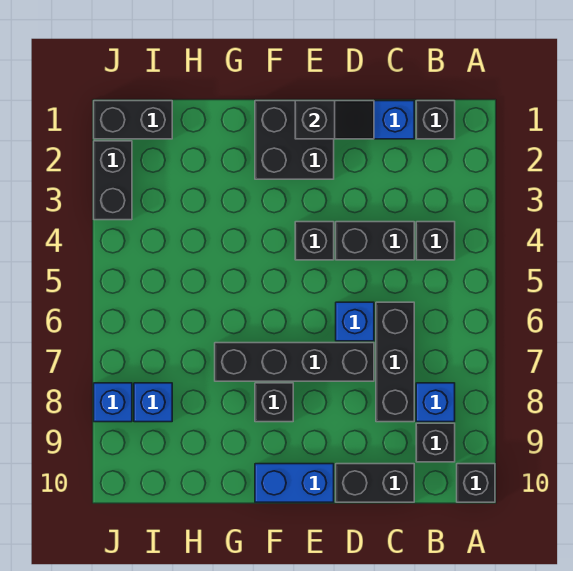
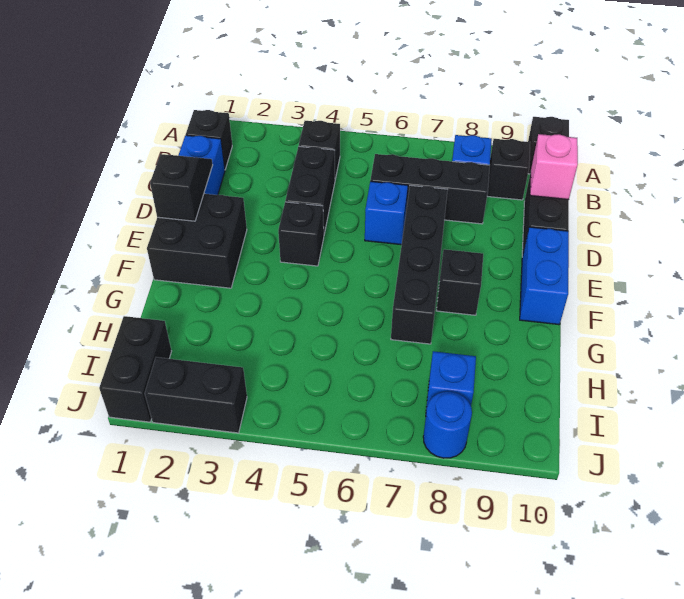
none -> pink 1x1 brick [530,134,578,200]
blue 1x1 brick [94,383,132,422] -> blue 1x1 round brick [423,392,472,458]

